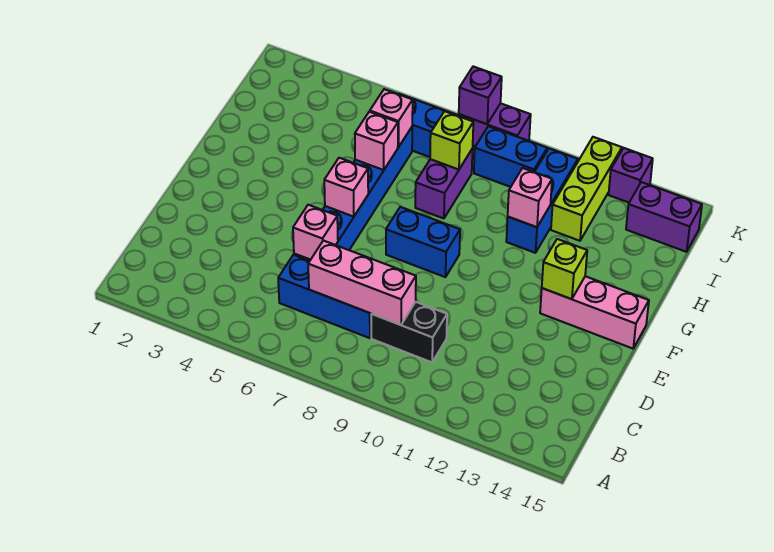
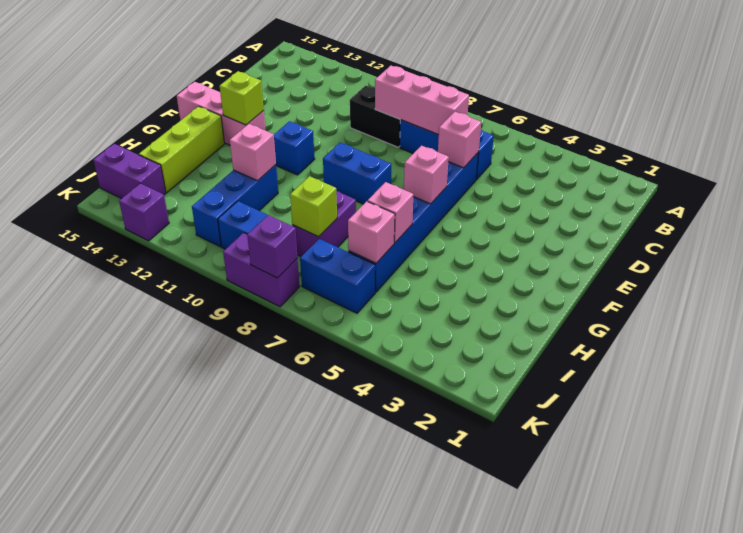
none -> blue 1x1 brick [274,121,315,175]
lime 1x3 brick [551,137,622,241] -> lime 1x3 brick moved to [139,106,225,193]

